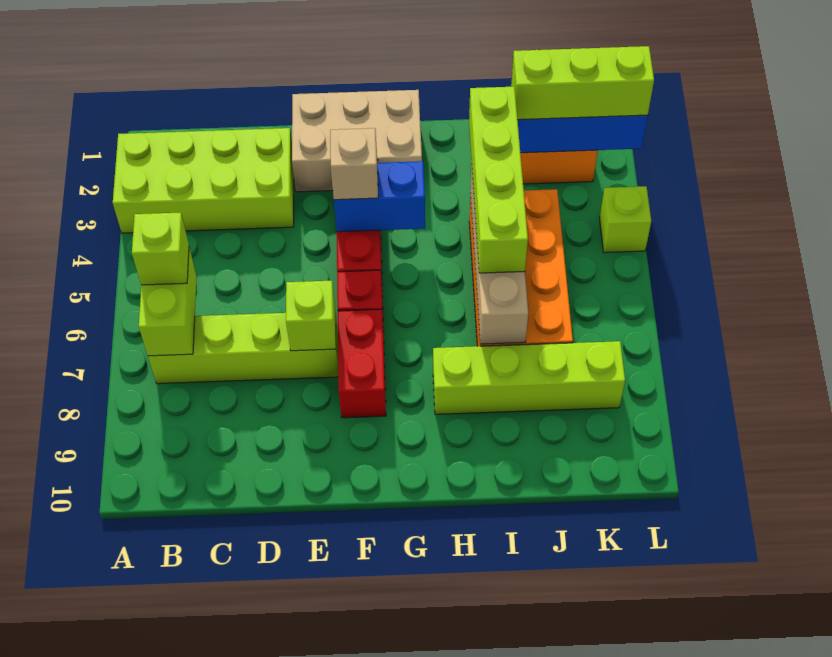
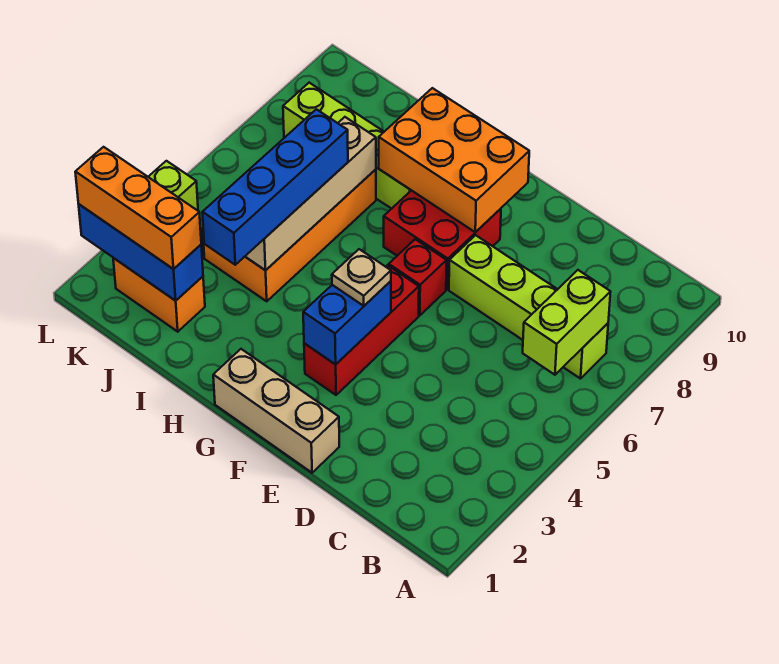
lime 2x4 brick [113,128,294,233] -> none
lime 1x1 brick [132,213,189,285] -> none
tan 2x3 brick [292,90,422,192] -> tan 1x3 brick [213,349,339,473]
lime 1x1 brick [286,281,336,351] -> none
blue 1x2 brick [334,161,425,232] -> blue 1x2 brick turned to [303,281,391,365]
tan 1x1 brick [330,128,378,200] -> tan 1x1 plate [332,249,391,306]
red 1x2 brick [338,309,386,418] -> red 2x2 brick [384,190,501,289]
none -> orange 2x3 brick [379,88,529,232]
lime 1x4 brick [469,87,528,273] -> blue 1x4 brick [202,109,348,265]
lime 1x3 brick [511,46,654,120] -> orange 1x3 brick [75,147,201,269]

